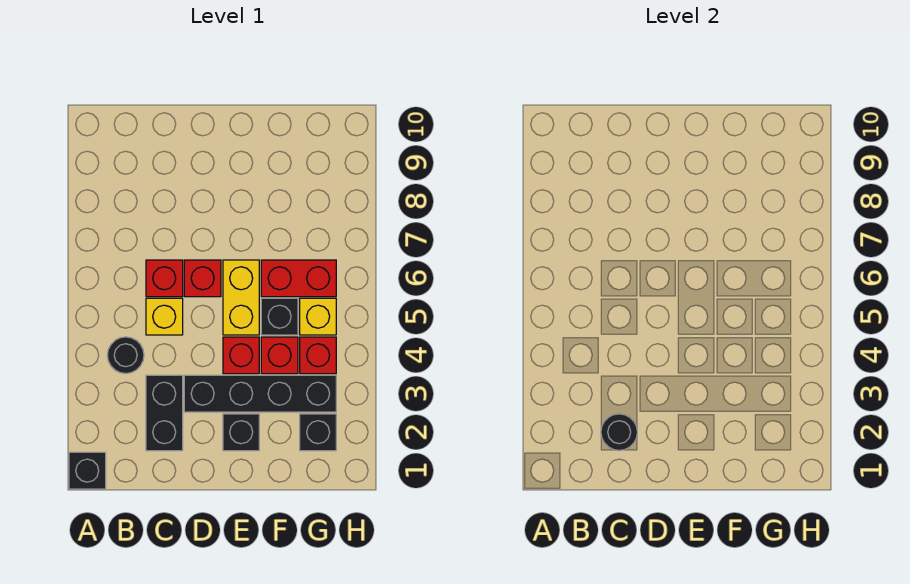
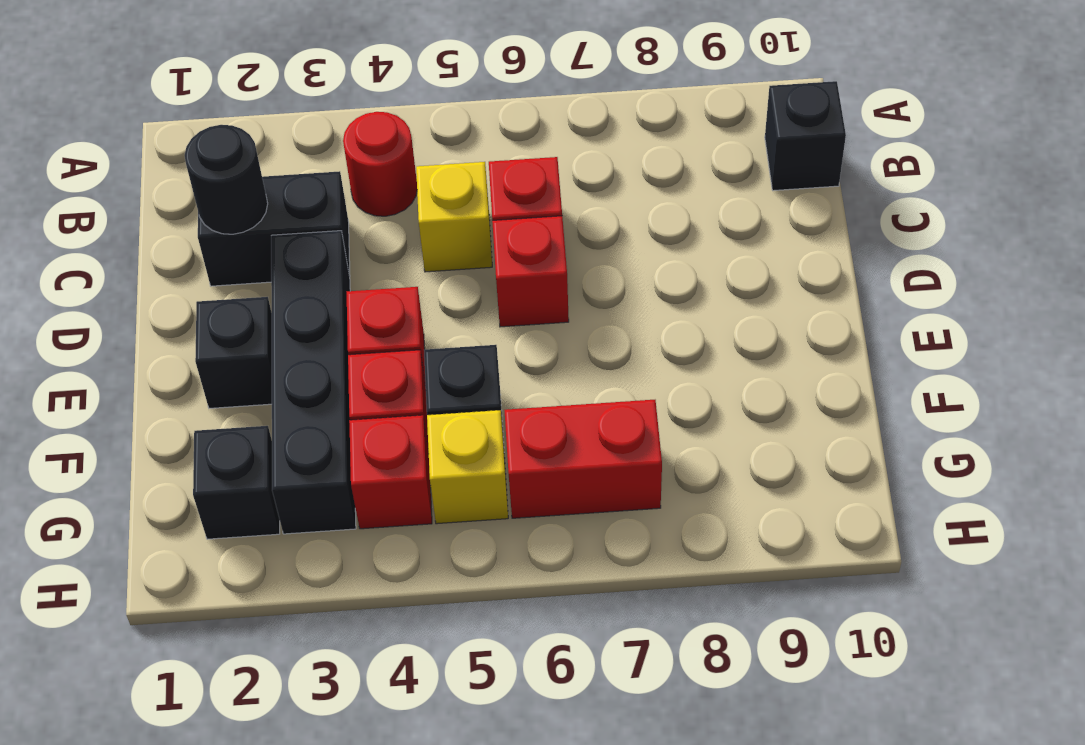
black 1x1 brick [69,452,106,489] -> black 1x1 brick moved to [765,81,846,191]
black 1x1 round brick [107,337,144,374] -> red 1x1 round brick [343,112,417,216]
yellow 1x2 brick [223,260,259,335] -> none
red 1x2 brick [261,260,336,297] -> red 1x2 brick turned to [504,400,662,518]

